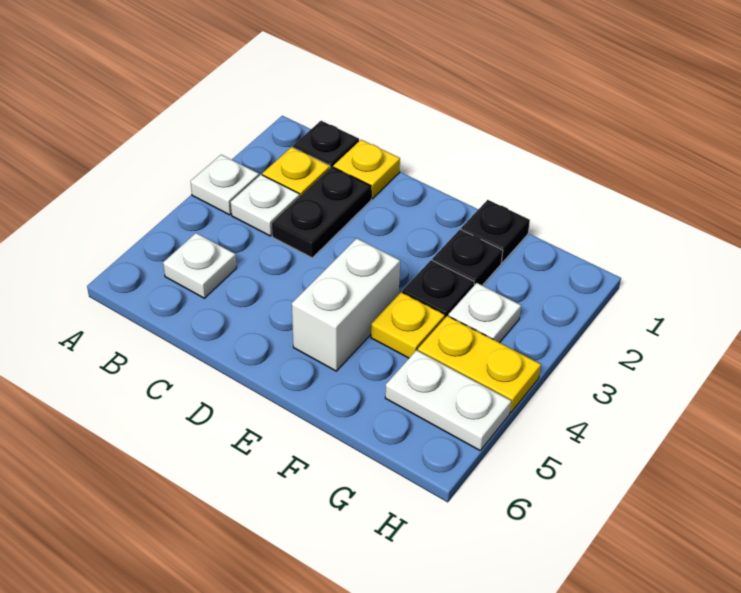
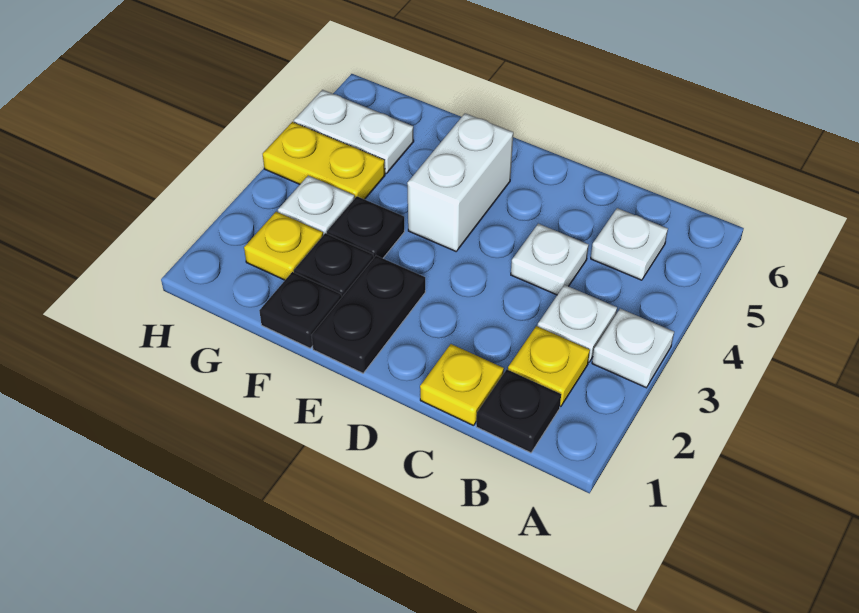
black 1x2 plate [272,167,371,258] -> black 1x2 plate moved to [311,256,425,373]
none -> white 1x1 plate [511,224,589,295]
yellow 1x1 plate [371,292,445,358] -> yellow 1x1 plate moved to [244,212,323,280]

